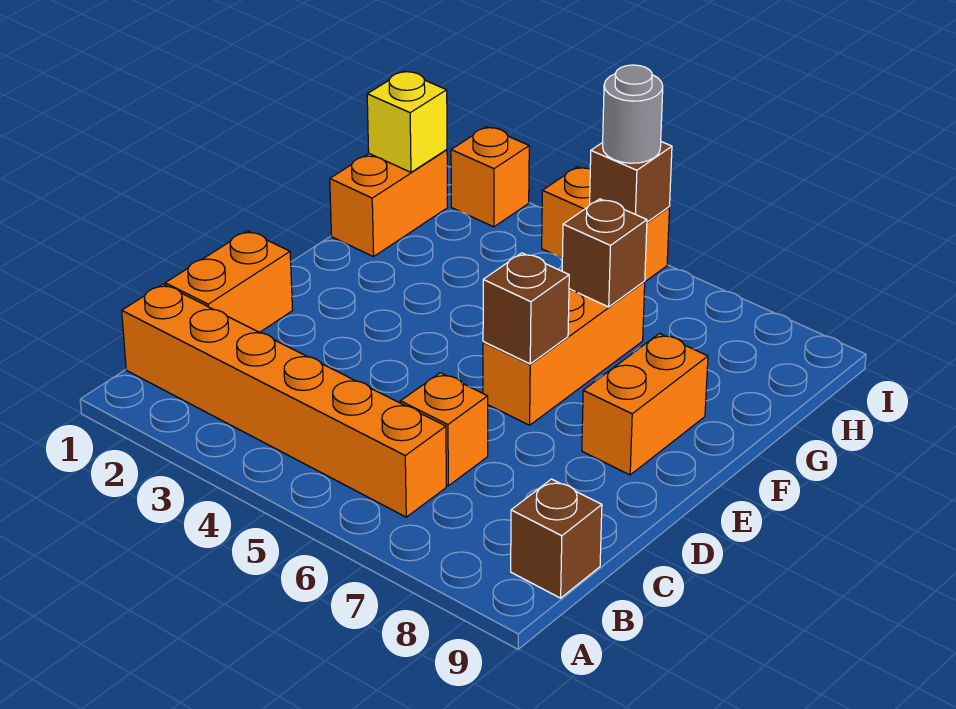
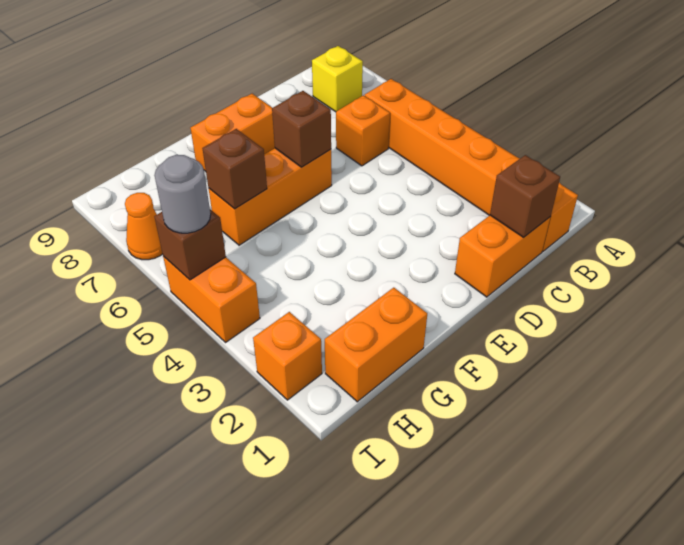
brown 1x1 brick [511,479,602,598] -> brown 1x1 brick moved to [490,155,560,237]
yellow 1x1 brick [367,71,447,172] -> yellow 1x1 brick moved to [312,46,363,112]
none -> orange 1x1 cone [125,193,162,260]

